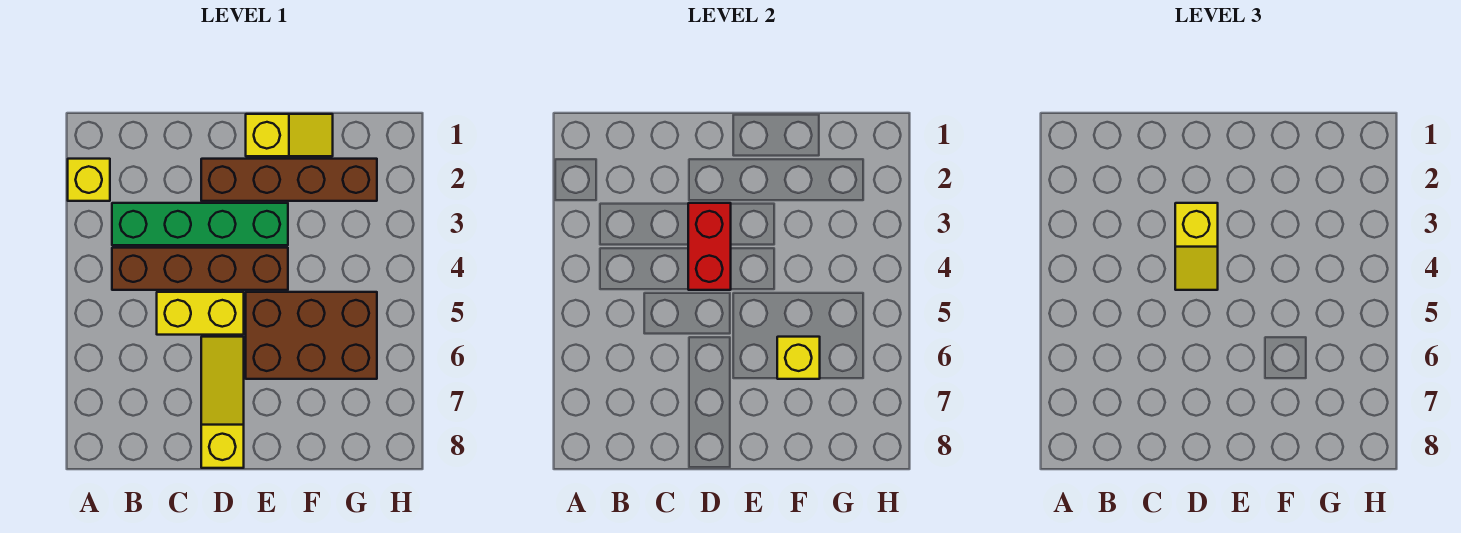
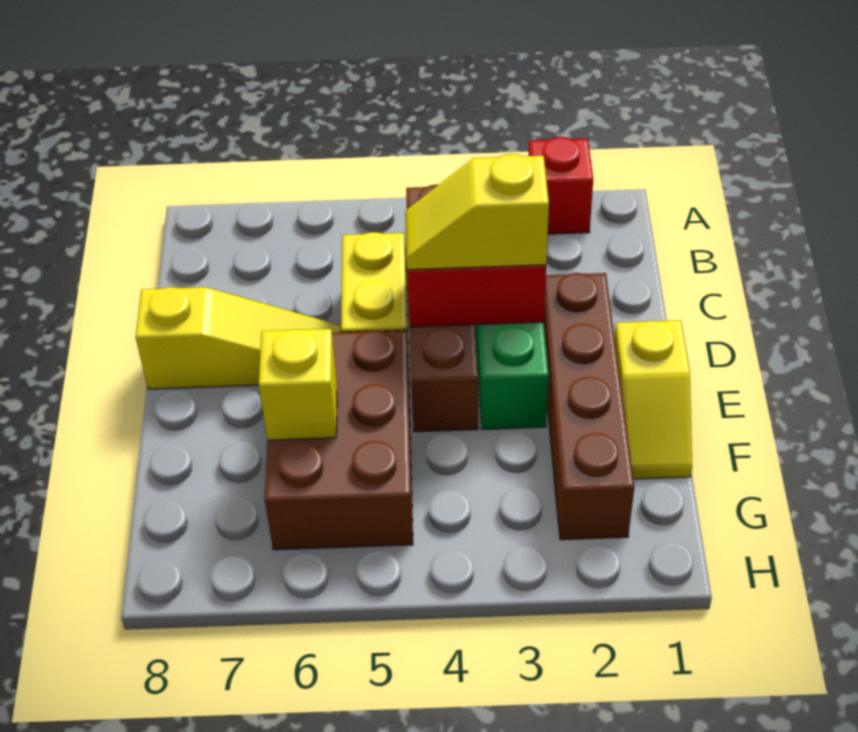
yellow 1x1 brick [68,159,110,201] -> red 1x1 brick [529,137,593,234]

